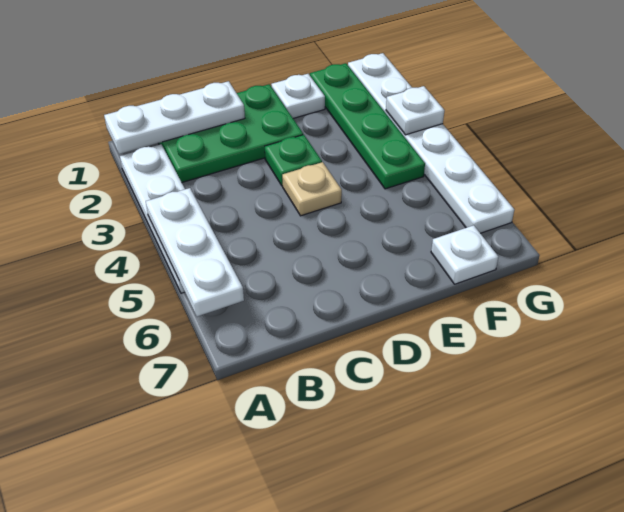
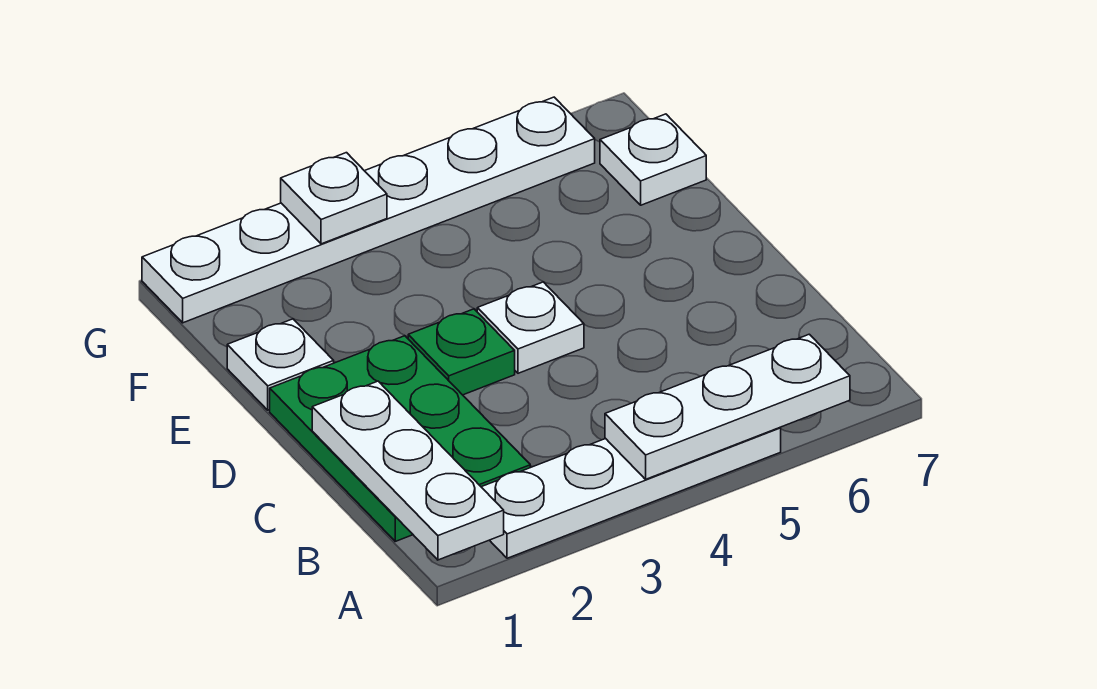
tan 1x1 plate [282,162,342,216] -> white 1x1 plate [477,282,584,373]
green 1x4 plate [310,63,425,189] -> none

